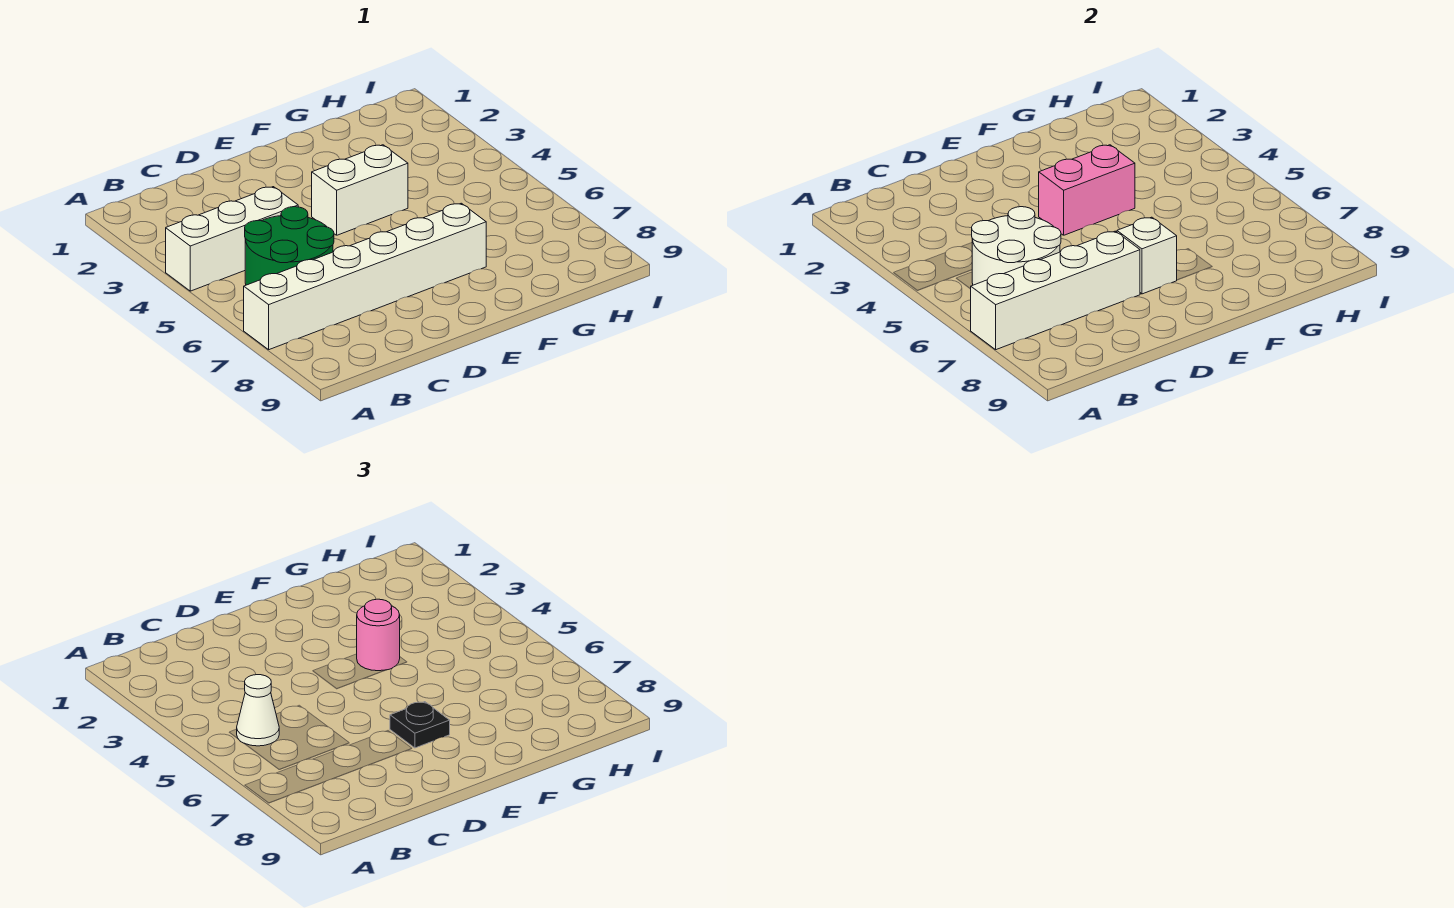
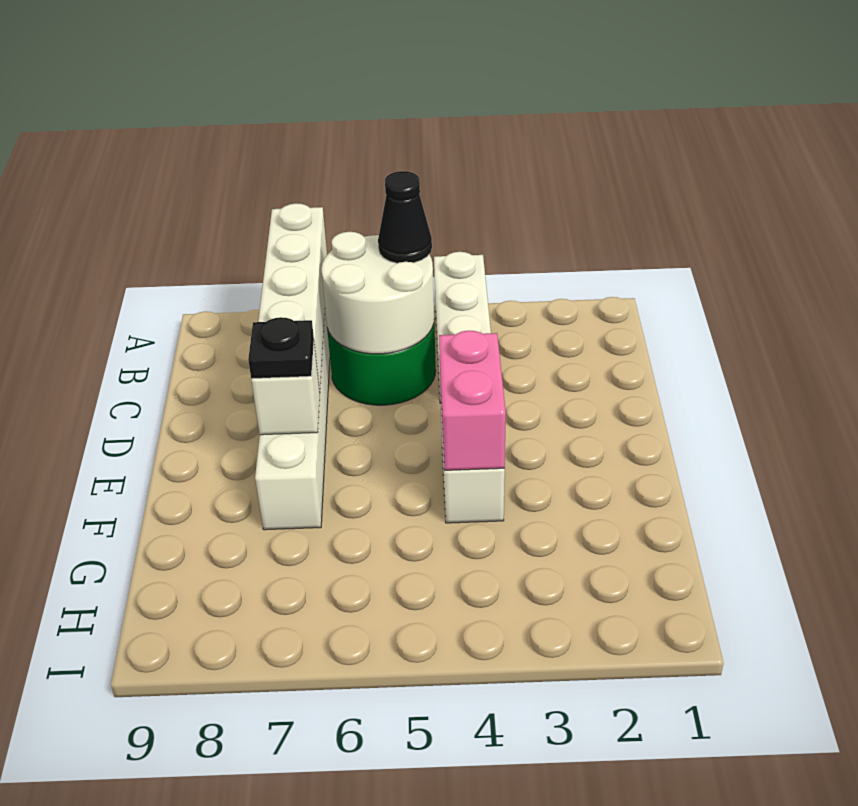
white 1x1 cone [237,675,279,746] -> black 1x1 cone [378,171,432,263]
pink 1x1 round brick [357,599,400,671] -> none

